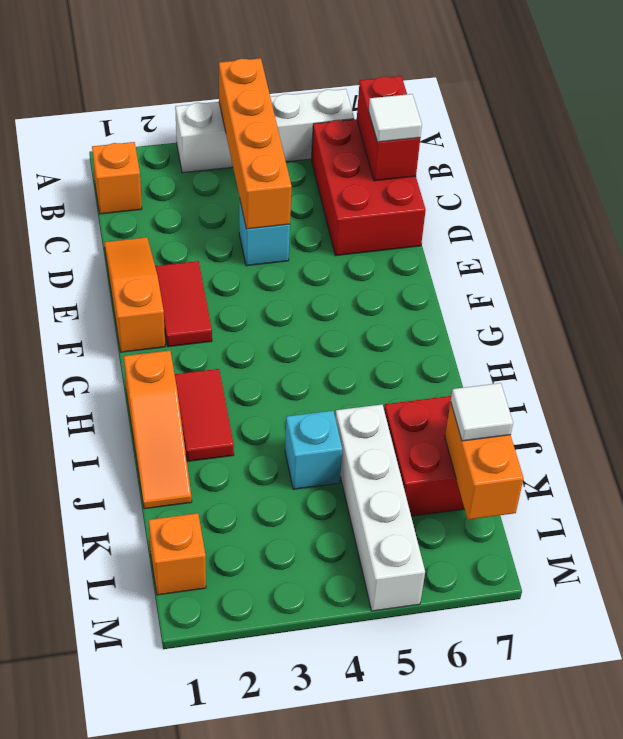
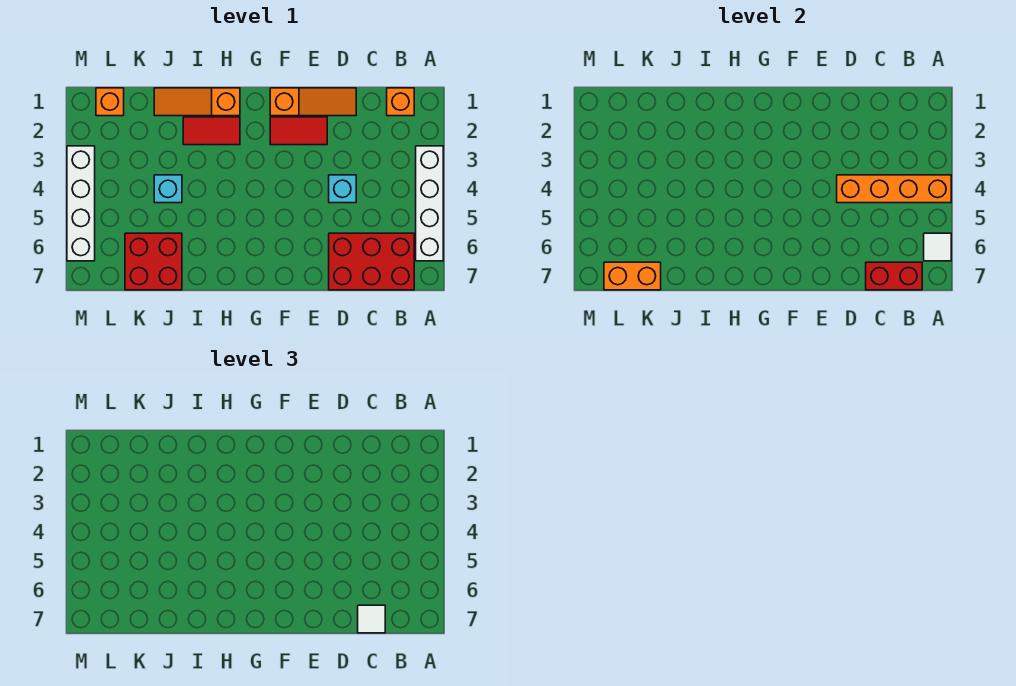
white 1x4 brick [335,405,425,611] -> white 1x4 brick turned to [67,146,95,261]
white 1x1 tile [451,383,513,441] -> white 1x1 tile moved to [924,233,951,261]

